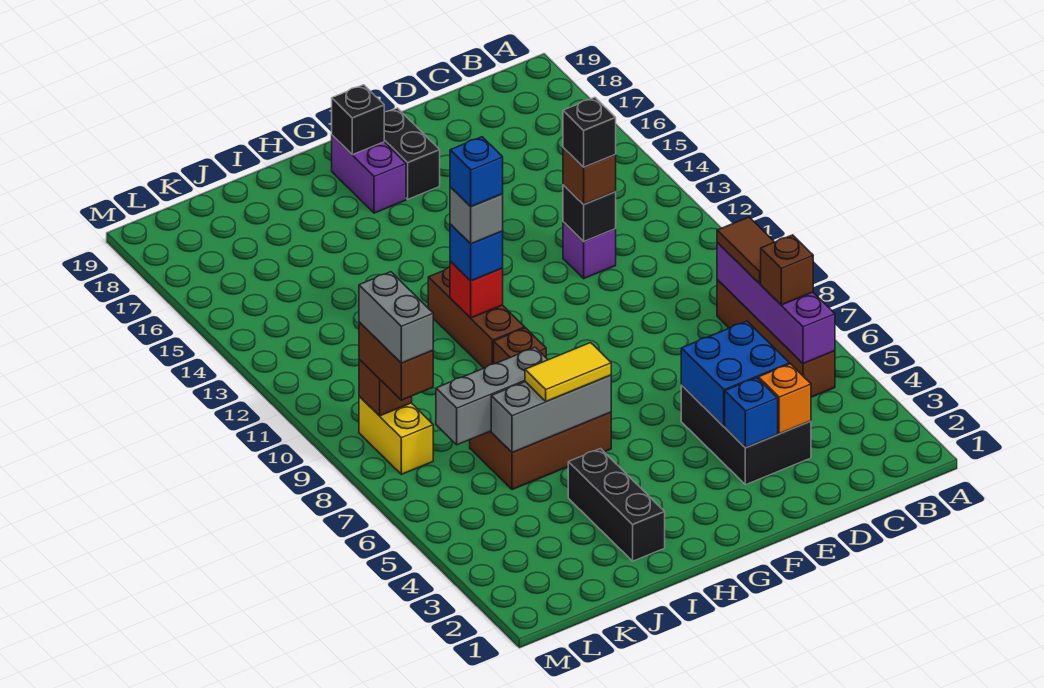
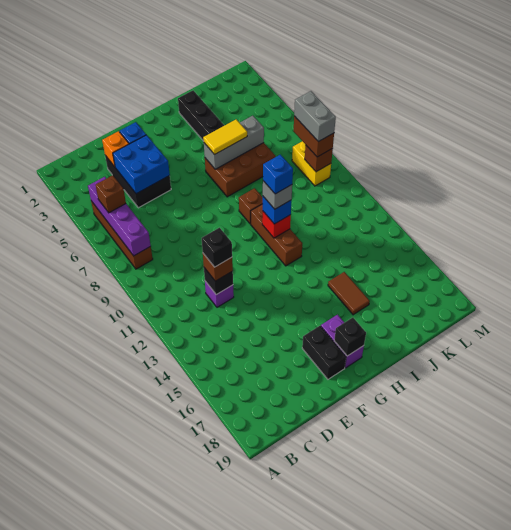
brown 1x2 tile [717,217,774,284] -> brown 1x2 tile moved to [328,272,370,315]
grey 1x3 brick [436,347,548,445] -> none

